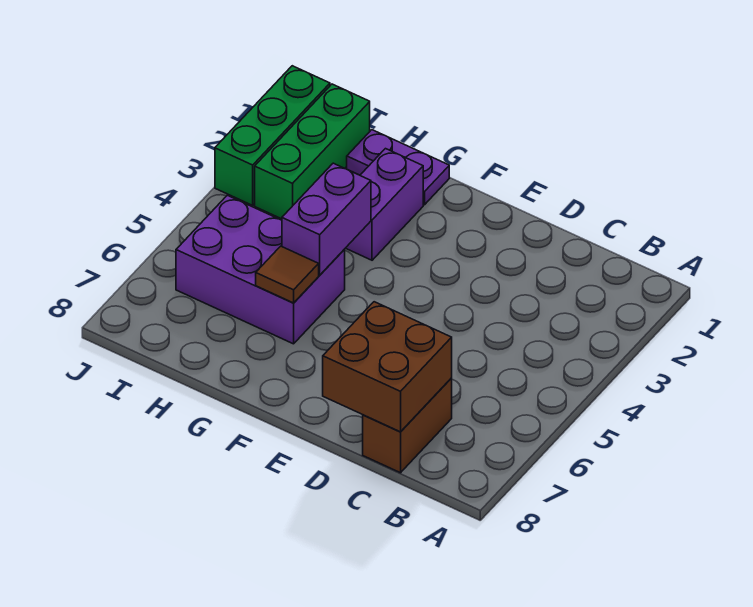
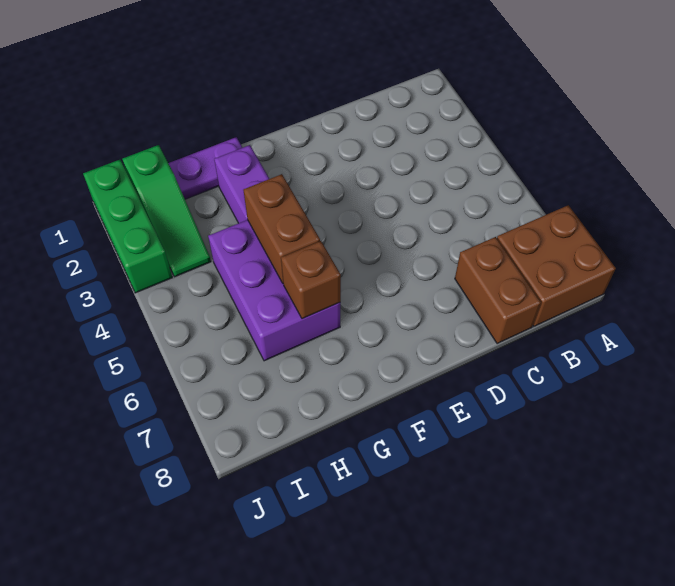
brown 2x2 brick [323,302,452,432] -> brown 2x2 brick moved to [497,205,616,326]
purple 1x2 brick [282,163,371,275] -> brown 1x2 brick [243,174,320,283]
purple 2x3 brick [176,195,345,344] -> purple 2x3 brick turned to [208,220,341,361]
brown 1x1 tile [256,246,319,303] -> brown 1x1 brick [281,241,341,319]
green 1x3 brick [255,84,370,219] -> green 1x3 slope [122,145,211,277]

